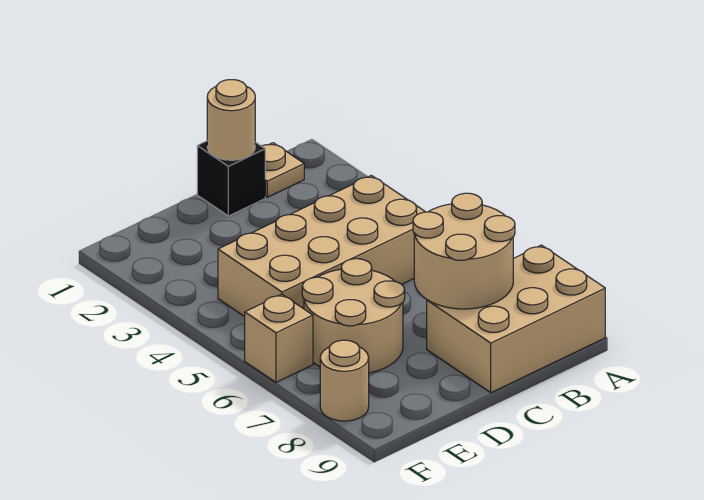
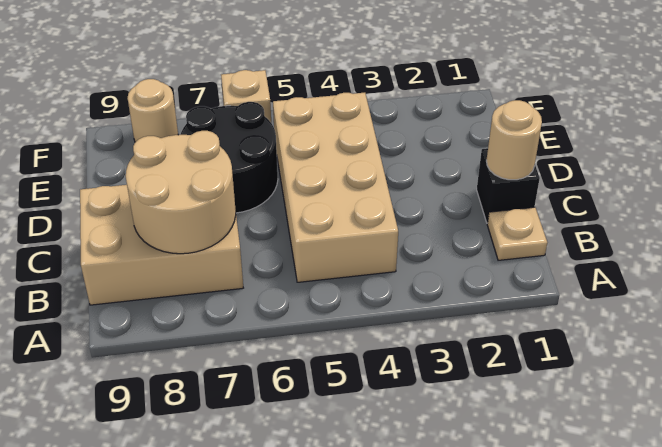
tan 2x3 brick [427,245,605,393] -> tan 2x3 brick turned to [80,185,243,305]
tan 2x2 round brick [302,259,405,373] -> black 2x2 round brick [181,102,278,213]

